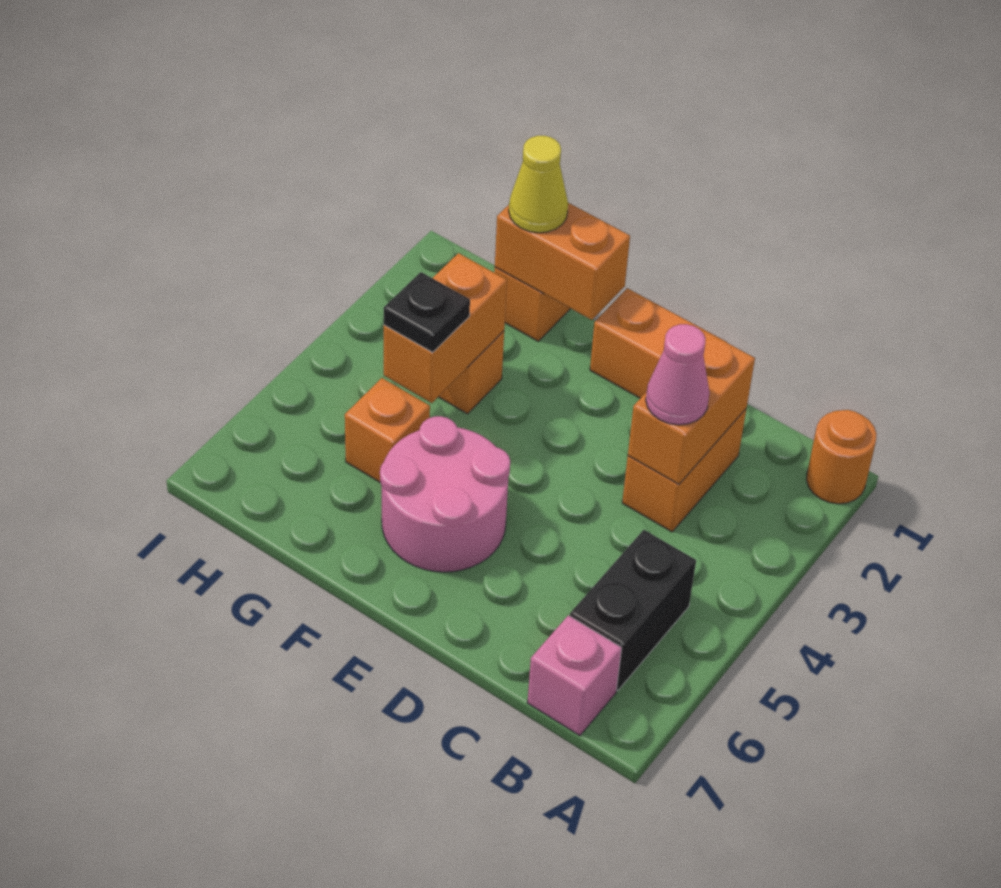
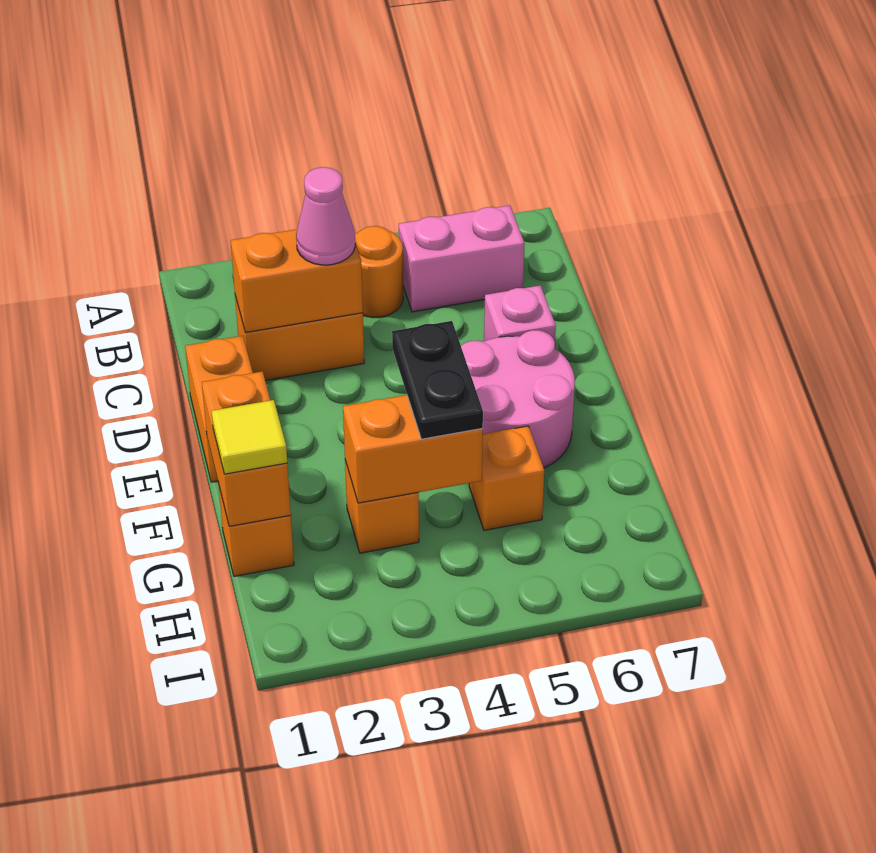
orange 1x1 round brick [806,410,877,504] -> orange 1x1 round brick moved to [355,226,403,318]
black 1x2 brick [570,530,696,691] -> pink 1x2 brick [399,205,525,312]
pink 1x1 brick [527,615,622,736] -> pink 1x1 brick moved to [484,285,556,342]
yellow 1x1 cone [509,136,568,233] -> yellow 1x1 tile [212,400,287,474]
black 1x1 plate [383,272,470,352] -> black 1x2 plate [392,321,483,439]

